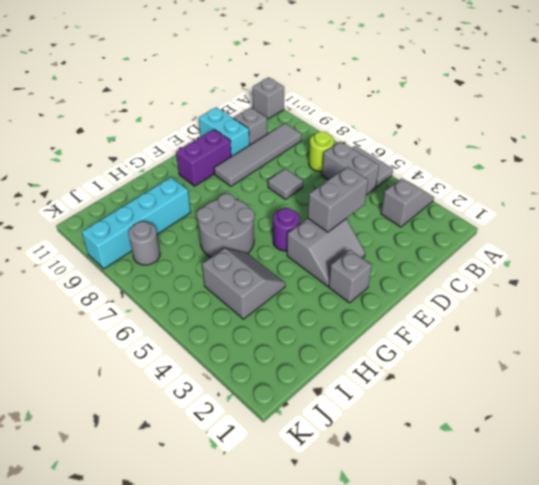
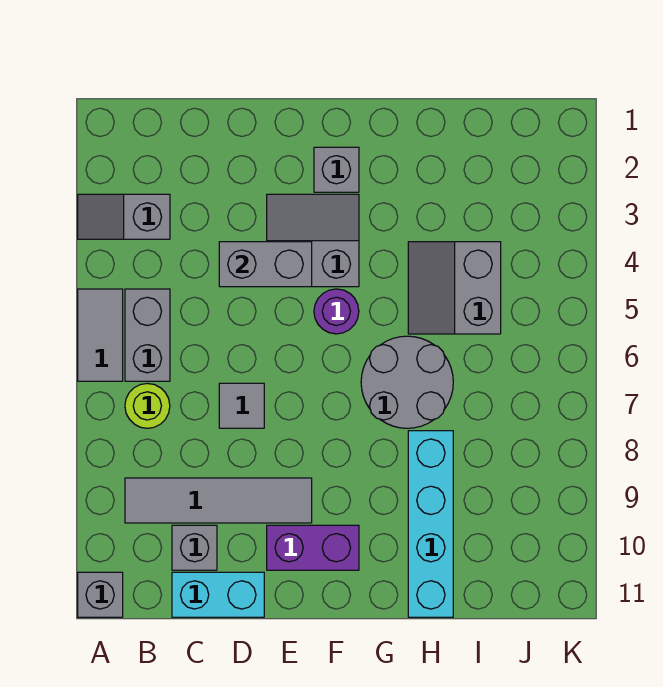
cyan 1x2 brick [199,107,250,156] -> cyan 1x2 brick turned to [172,572,264,617]
cyan 1x4 brick [82,177,191,269] -> cyan 1x4 brick turned to [408,431,453,617]
grey 1x1 round brick [128,222,160,265] -> none

